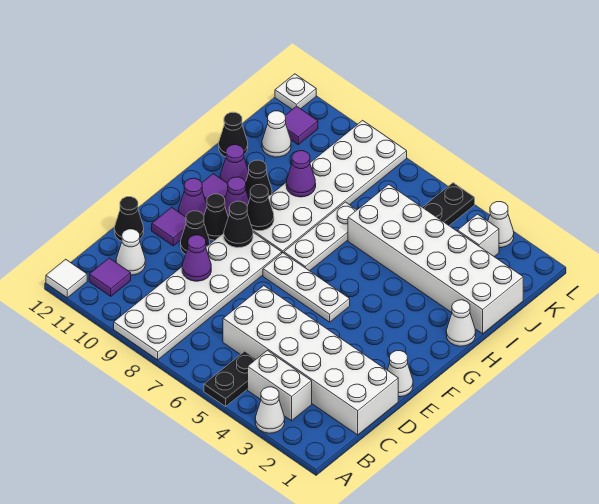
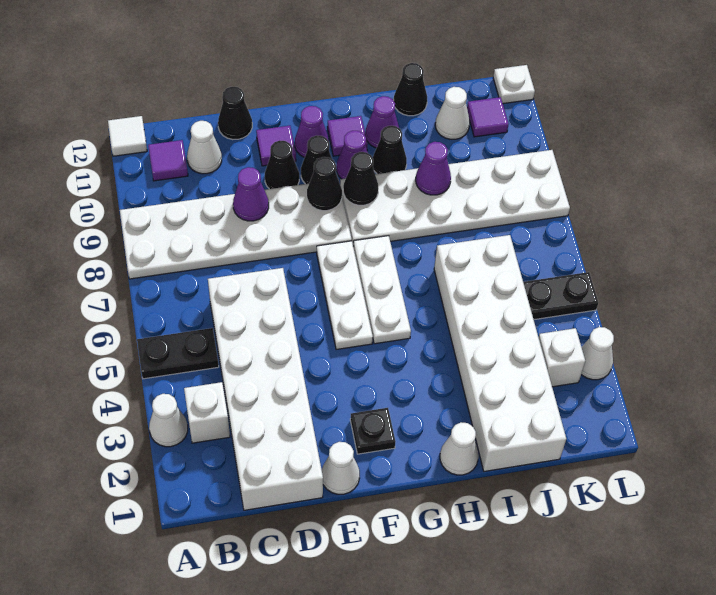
white 1x2 brick [248,350,312,421] -> white 1x1 brick [184,382,230,443]
none -> black 1x1 plate [350,408,395,454]
white 1x3 plate [284,202,356,271] -> white 1x3 plate turned to [353,236,411,344]

